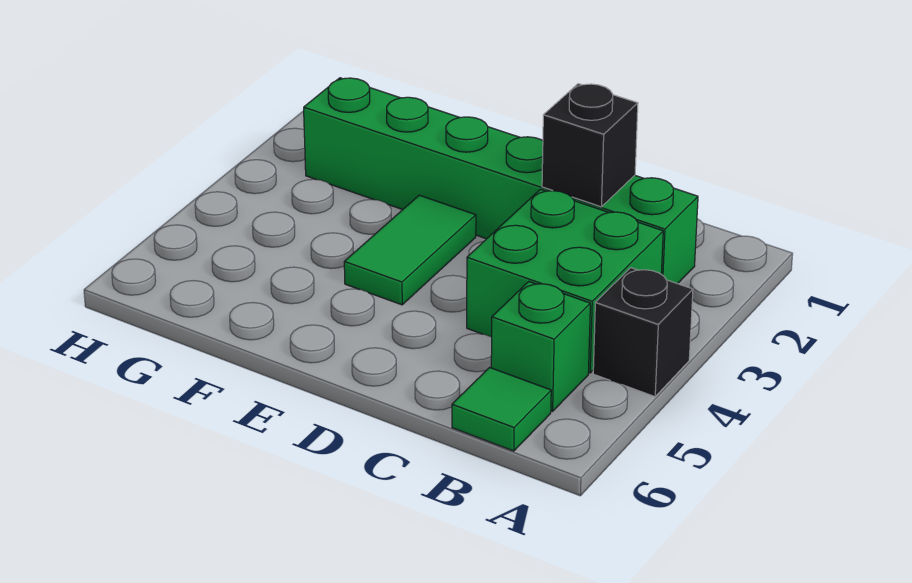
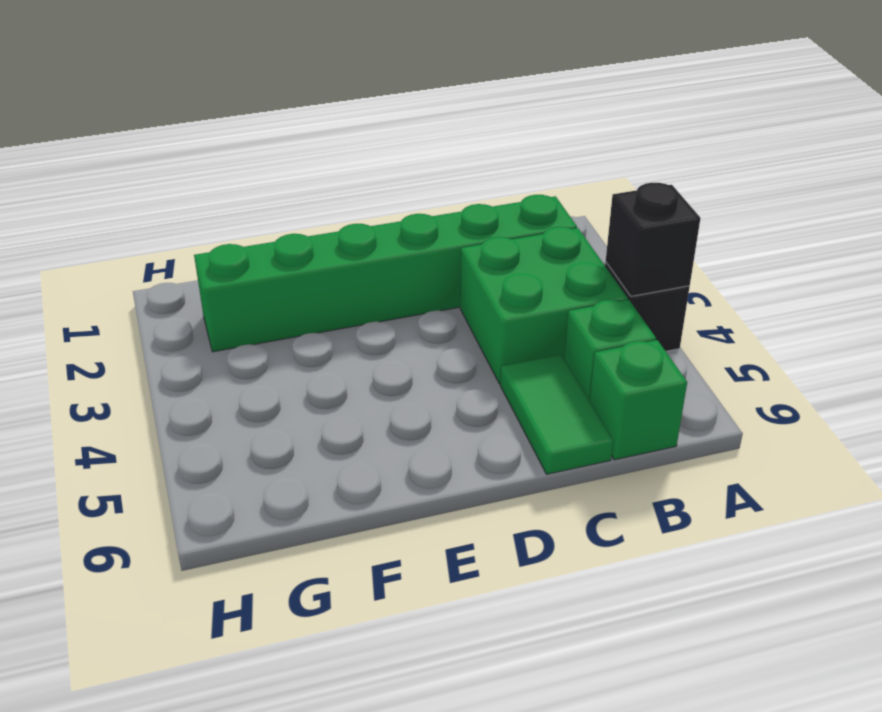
green 1x1 tile [452,367,551,451] -> green 1x1 brick [590,340,687,460]
black 1x1 brick [542,84,638,207] -> black 1x1 brick moved to [606,183,700,296]
green 1x2 tile [344,195,476,305] -> green 1x2 tile moved to [500,354,613,474]

